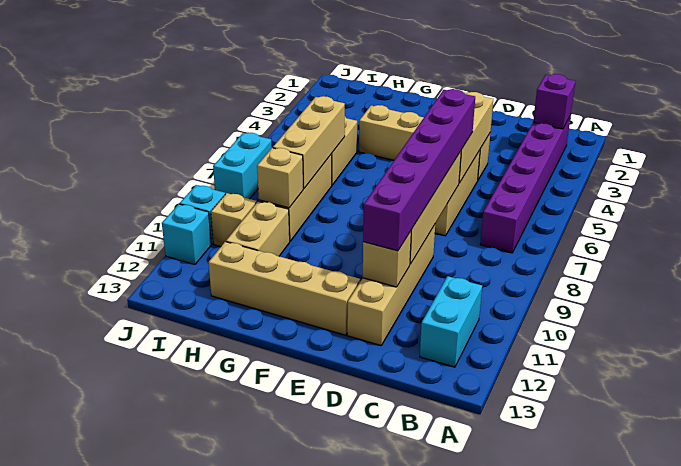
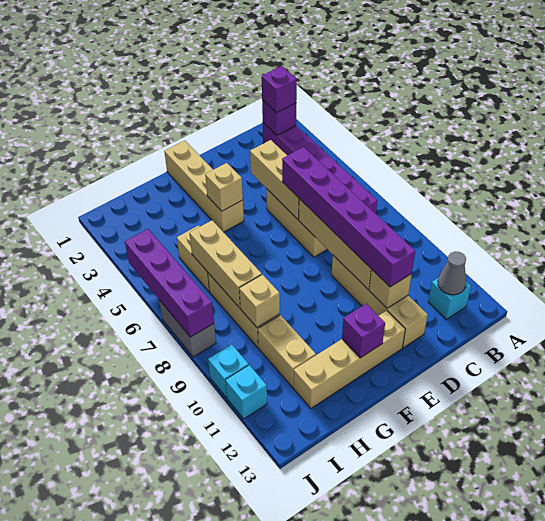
none -> purple 1x1 brick [262,66,297,113]
cyan 1x2 brick [420,276,482,367] -> cyan 1x1 brick [428,278,471,319]
none -> grey 1x1 cone [438,251,466,295]
tan 1x4 brick [359,105,490,180] -> tan 1x4 brick turned to [164,141,244,232]
none -> purple 1x1 brick [342,304,385,358]
tan 1x1 brick [211,193,257,247] -> tan 1x1 brick moved to [205,163,243,211]
none -> purple 1x4 brick [125,229,214,337]
cyan 1x2 brick [213,133,272,199] -> grey 1x2 brick [159,300,216,357]

